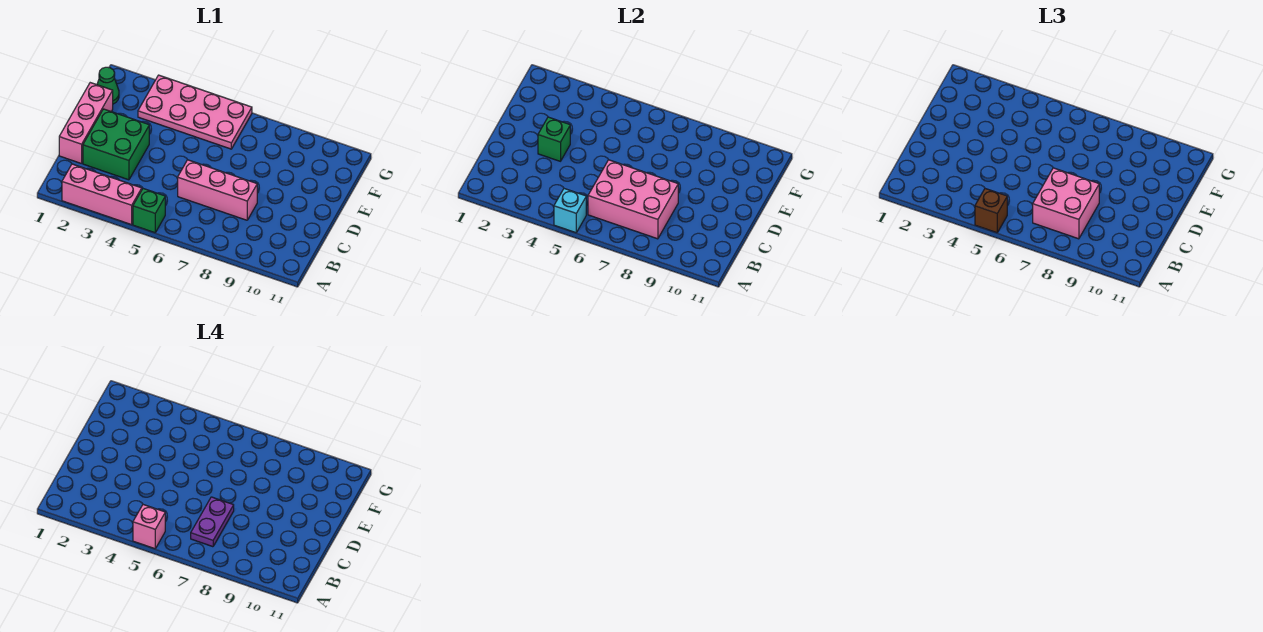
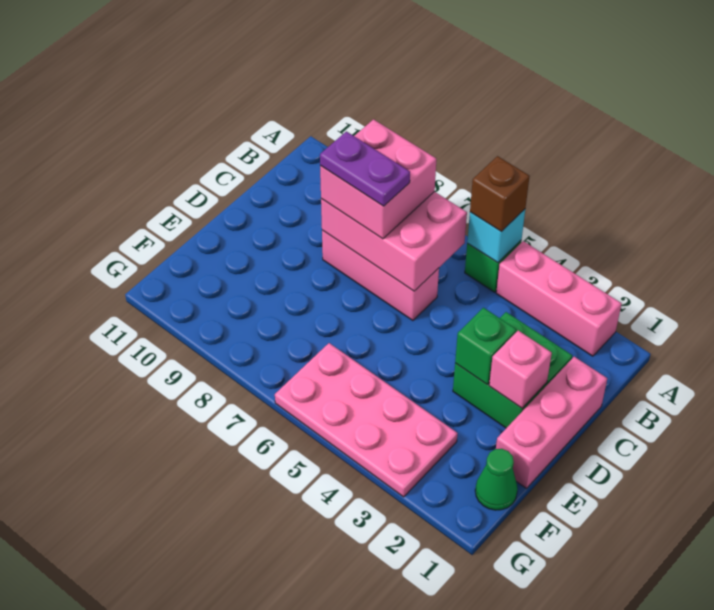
pink 1x1 brick [133,505,165,549] -> pink 1x1 brick moved to [489,331,552,408]
purple 1x2 plate [191,497,234,547] -> purple 1x2 plate turned to [320,131,410,206]

